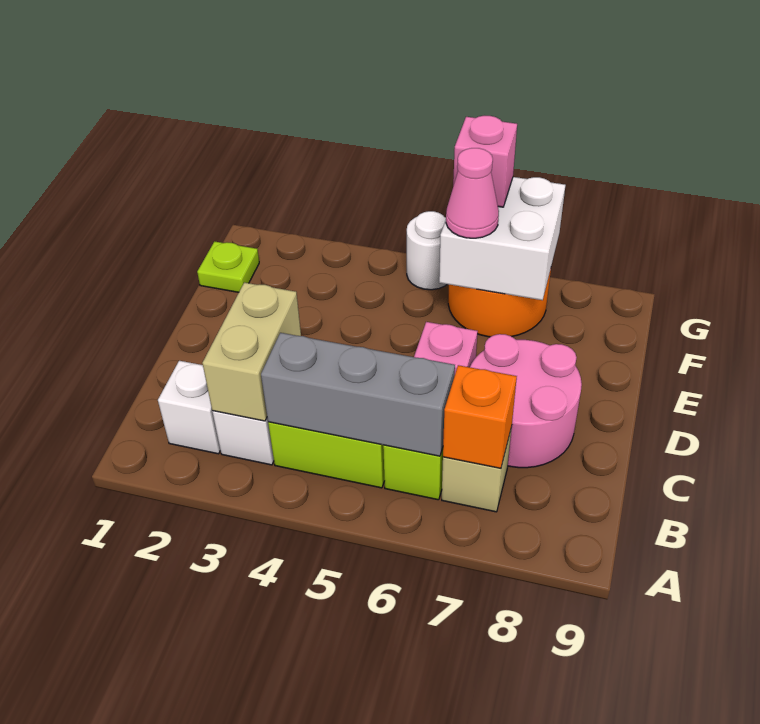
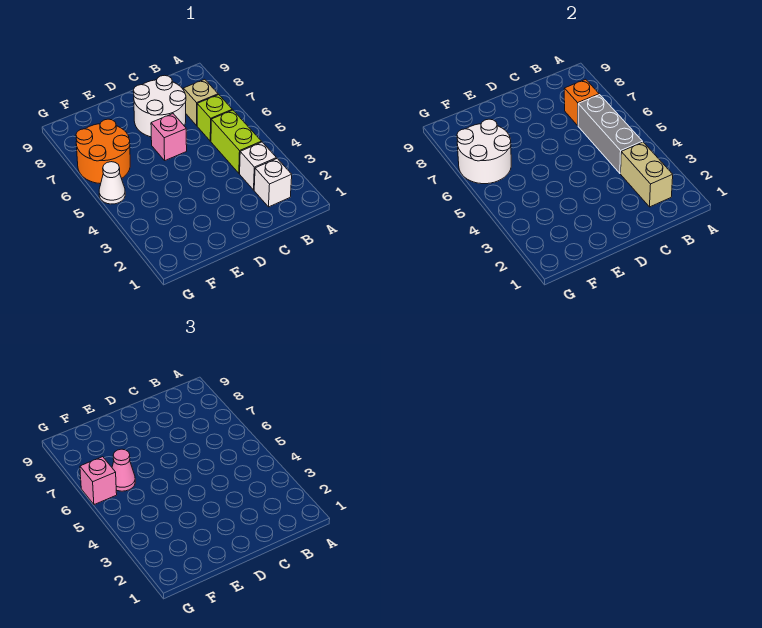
tan 1x2 brick [202,282,301,421] -> tan 1x2 brick turned to [621,142,673,207]
pink 2x2 round brick [470,334,582,468] -> white 2x2 round brick [133,75,186,137]
lime 1x1 plate [197,241,259,292] -> none
white 2x2 brick [439,177,565,300] -> white 2x2 round brick [457,119,511,184]
white 1x1 round brick [407,211,447,290] -> white 1x1 cone [99,162,125,204]

